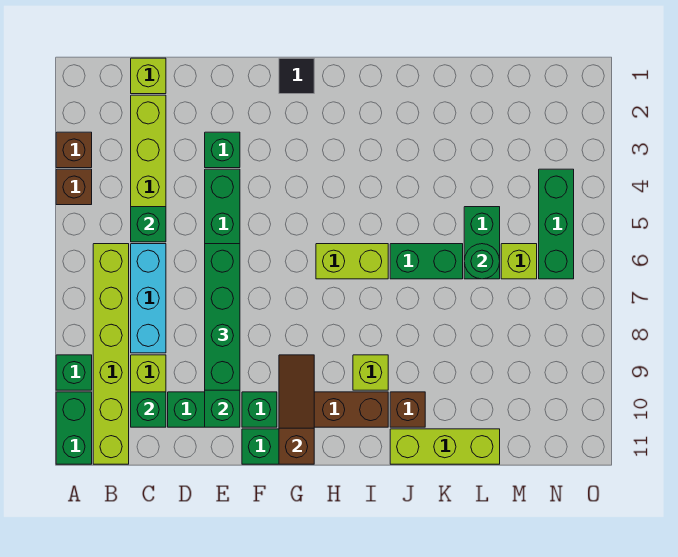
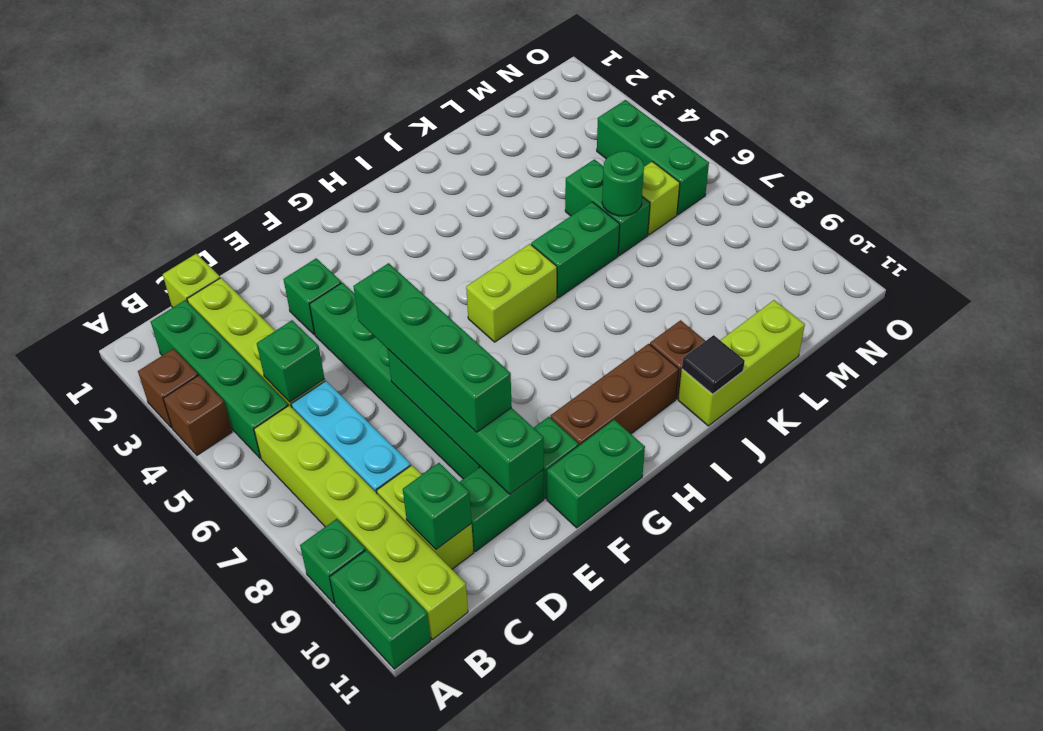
none -> green 1x4 brick [151,300,288,458]
black 1x1 tile [279,58,314,94] -> black 1x1 tile moved to [682,335,745,394]
brown 1x3 slope [279,355,314,464] -> none
lime 1x1 brick [353,355,388,390] -> none

